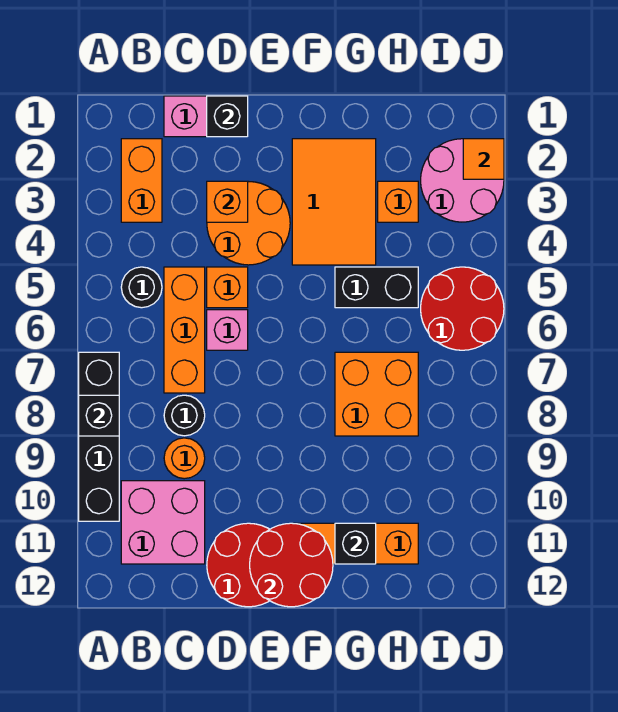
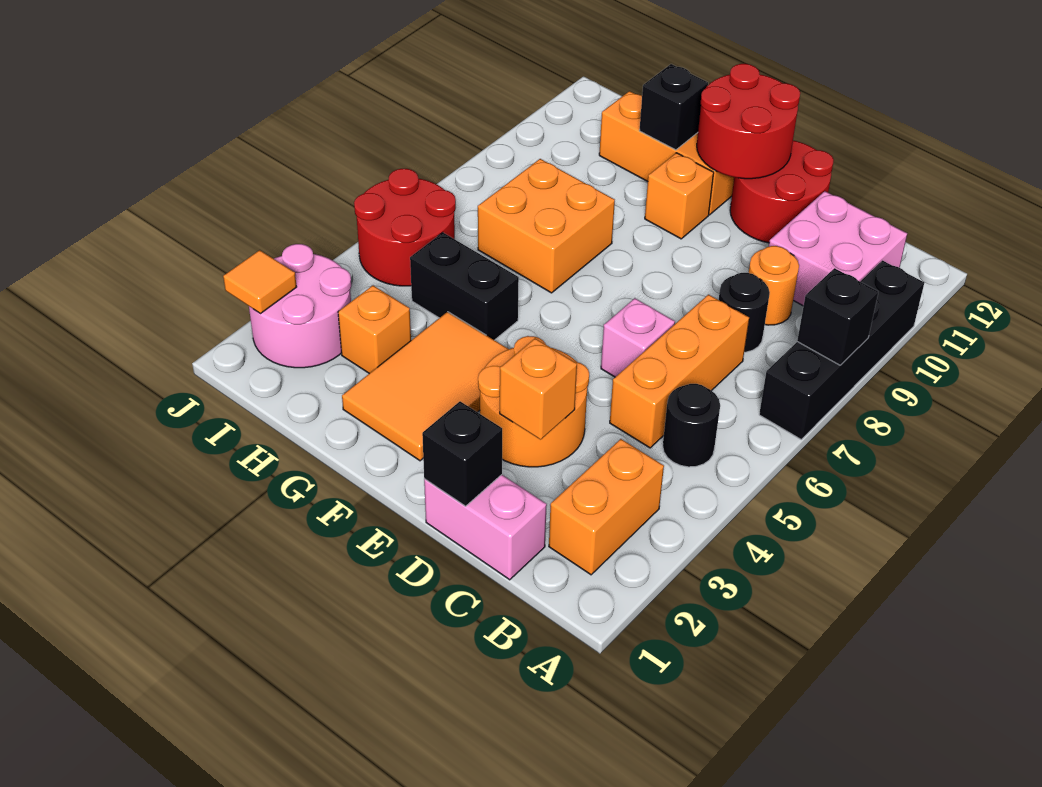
orange 1x1 brick [207,267,248,308] -> orange 1x1 brick moved to [645,153,714,239]

